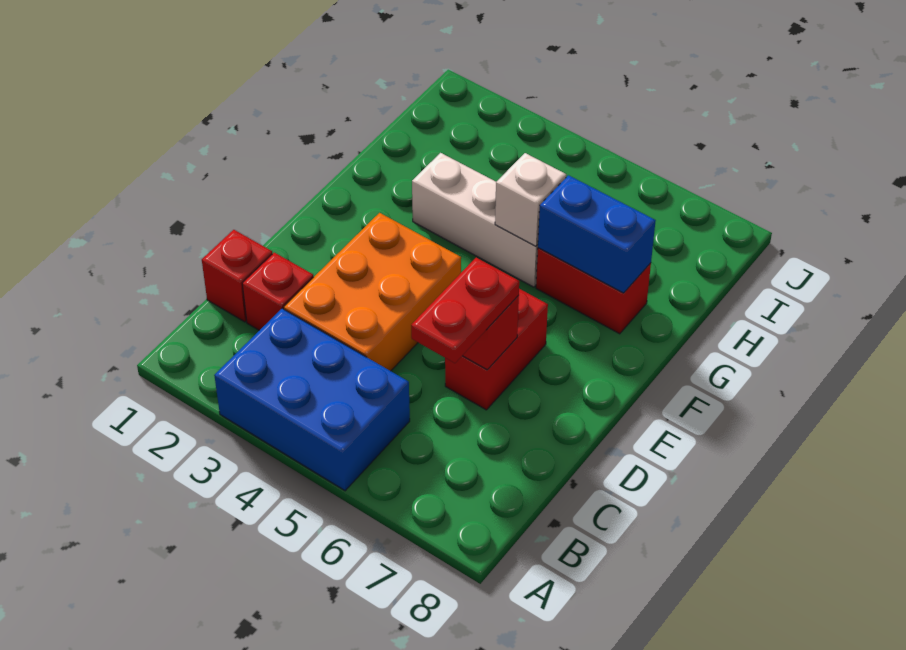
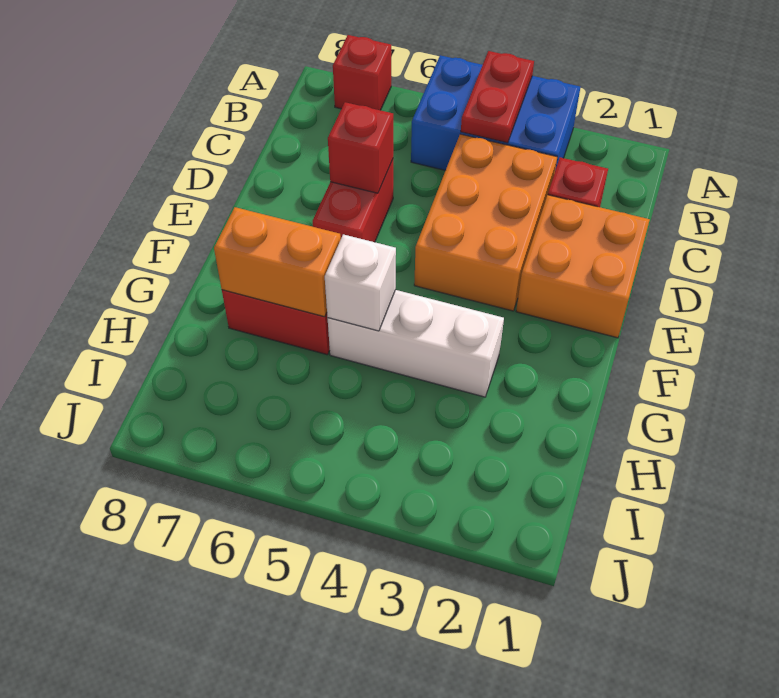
red 1x1 brick [202,230,272,322] -> red 1x1 brick moved to [333,35,391,110]
red 1x2 plate [411,258,519,363] -> red 1x2 plate moved to [461,51,534,143]
none -> orange 2x2 brick [516,195,650,338]
blue 1x2 brick [538,175,656,293] -> orange 1x2 brick [214,207,341,317]

